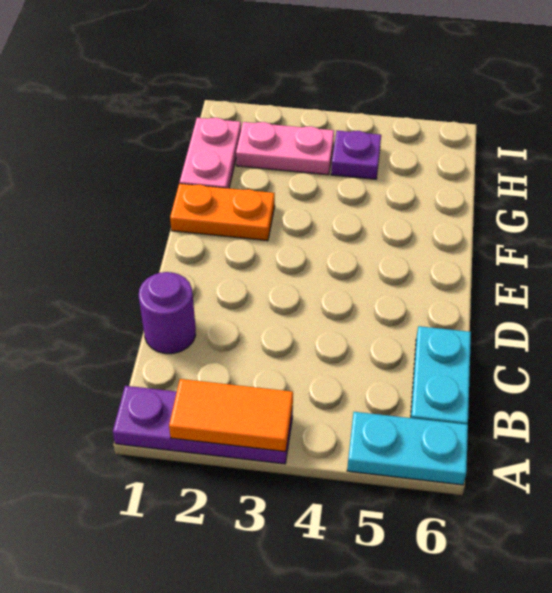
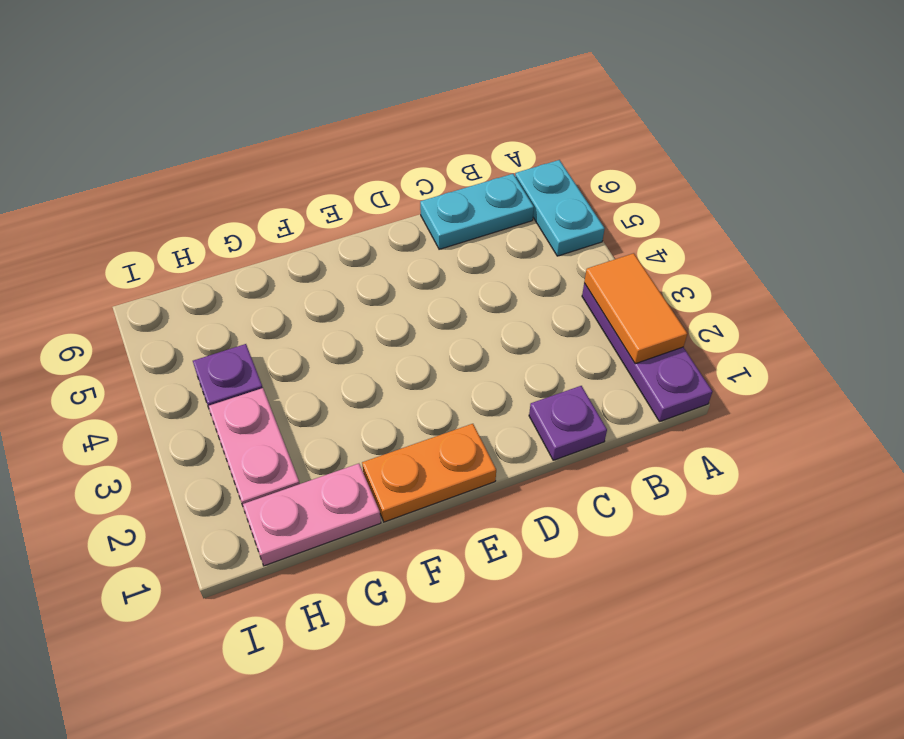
purple 1x1 round brick [139,272,196,354] -> purple 1x1 plate [529,386,607,460]
orange 1x2 plate [170,184,275,241] -> orange 1x2 plate turned to [362,424,496,522]

